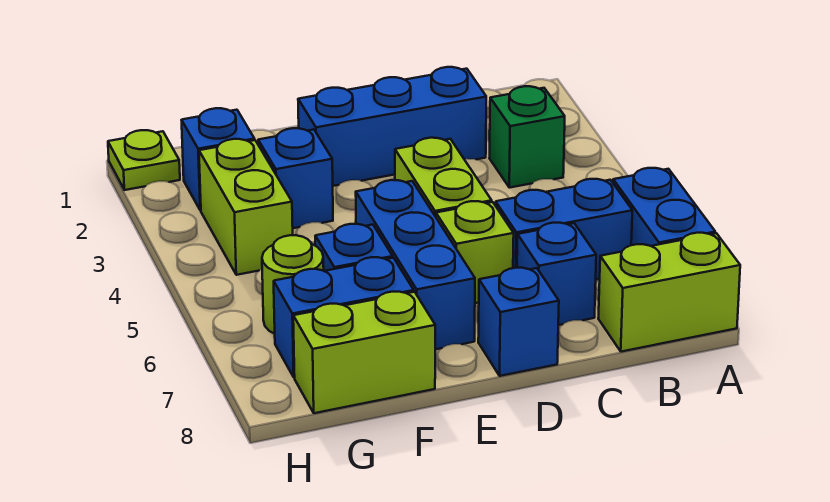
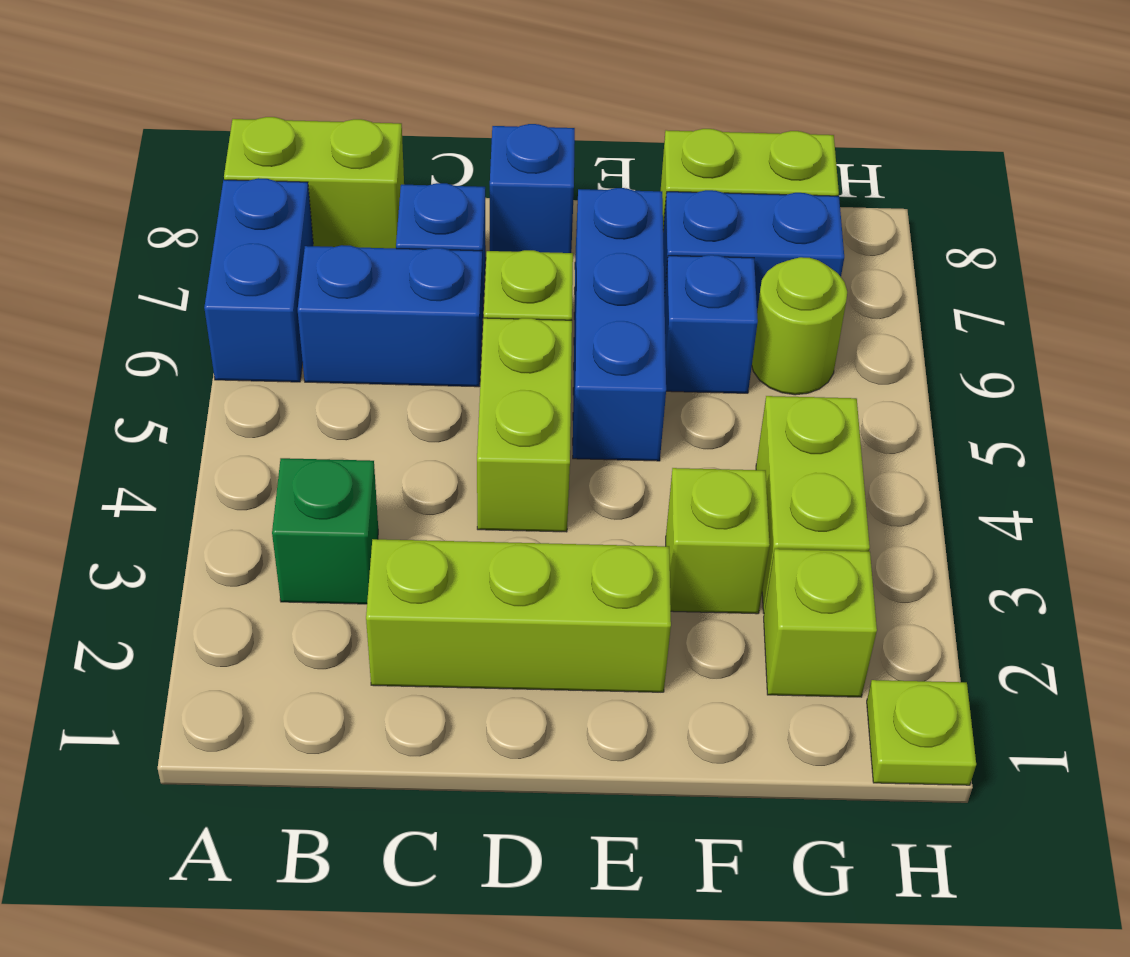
blue 1x3 brick [298,67,486,186] -> lime 1x3 brick [366,539,671,692]
blue 1x1 brick [258,128,333,228] -> lime 1x1 brick [666,468,770,614]
blue 1x1 brick [182,108,255,210] -> lime 1x1 brick [764,549,877,697]

